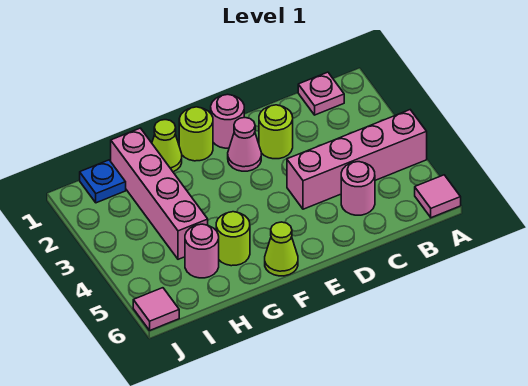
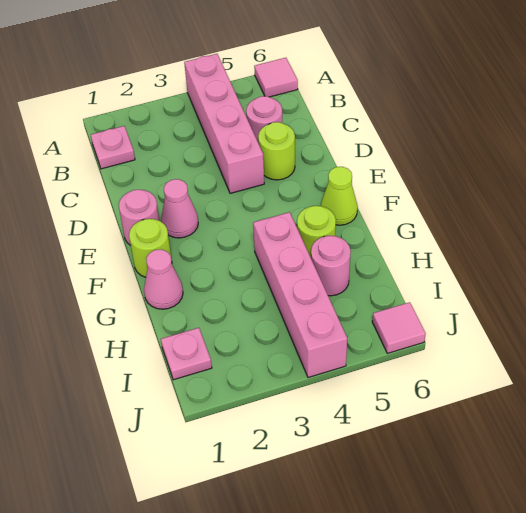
lime 1x1 round brick [259,105,293,159] -> lime 1x1 round brick moved to [258,122,295,180]
lime 1x1 cone [152,120,182,172] -> pink 1x1 cone [144,249,183,309]
pink 1x4 brick [111,128,208,259] -> pink 1x4 brick turned to [253,212,347,378]
blue 1x1 plate [80,160,126,203] -> pink 1x1 plate [161,328,212,380]

